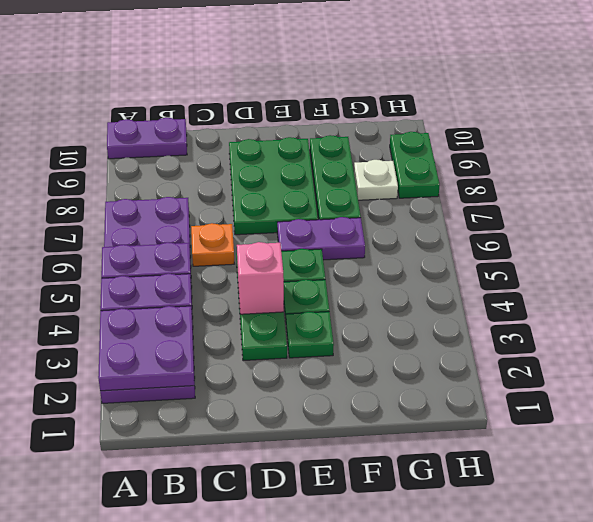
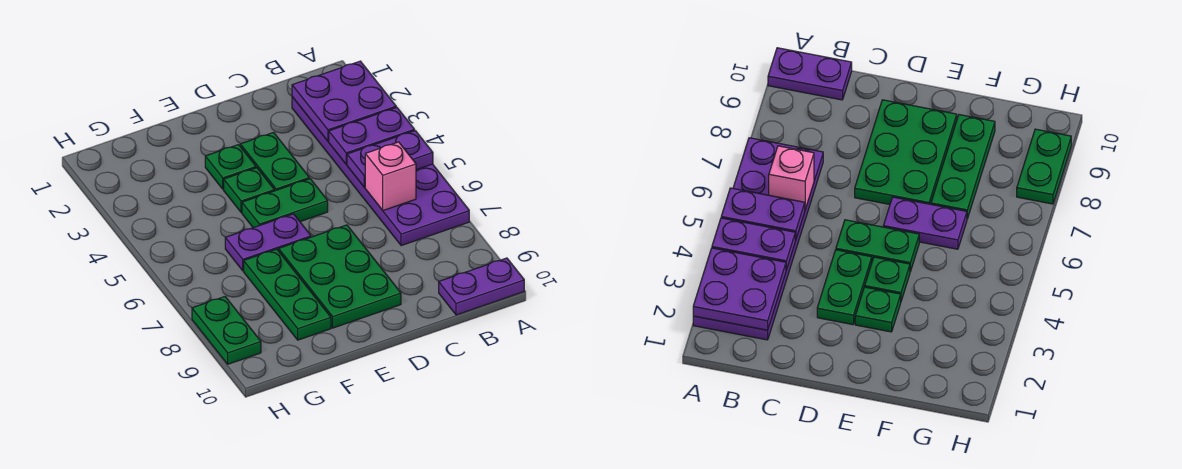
orange 1x1 plate [191,223,234,266] -> none
pink 1x1 brick [237,242,284,314] -> pink 1x1 brick moved to [365,142,416,210]
white 1x1 plate [354,160,398,200] -> none

